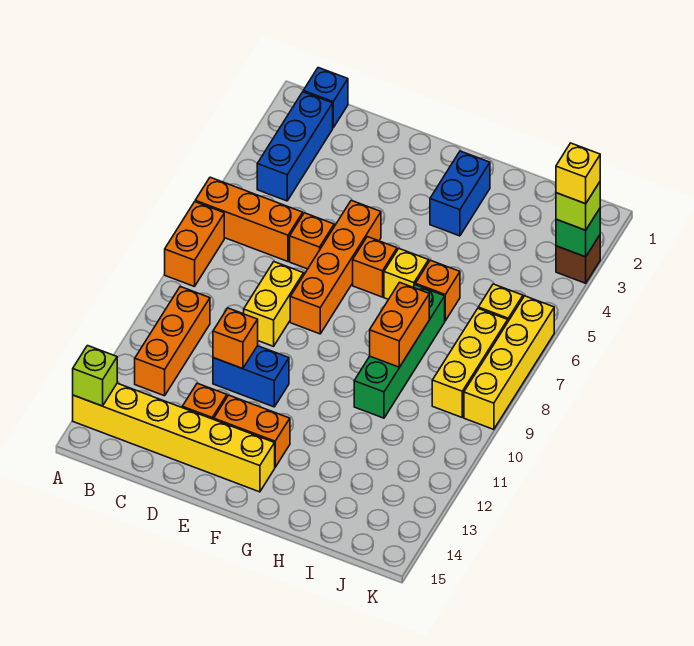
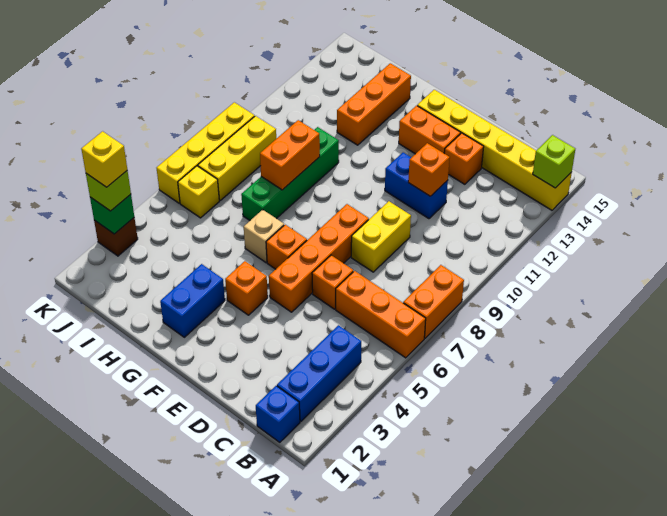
orange 1x3 brick [135,287,210,396] -> orange 1x3 brick moved to [337,63,411,145]
yellow 1x1 brick [384,249,429,299] -> tan 1x1 brick [244,210,284,263]
orange 1x1 brick [416,260,460,321] -> orange 1x1 brick moved to [225,261,268,315]

